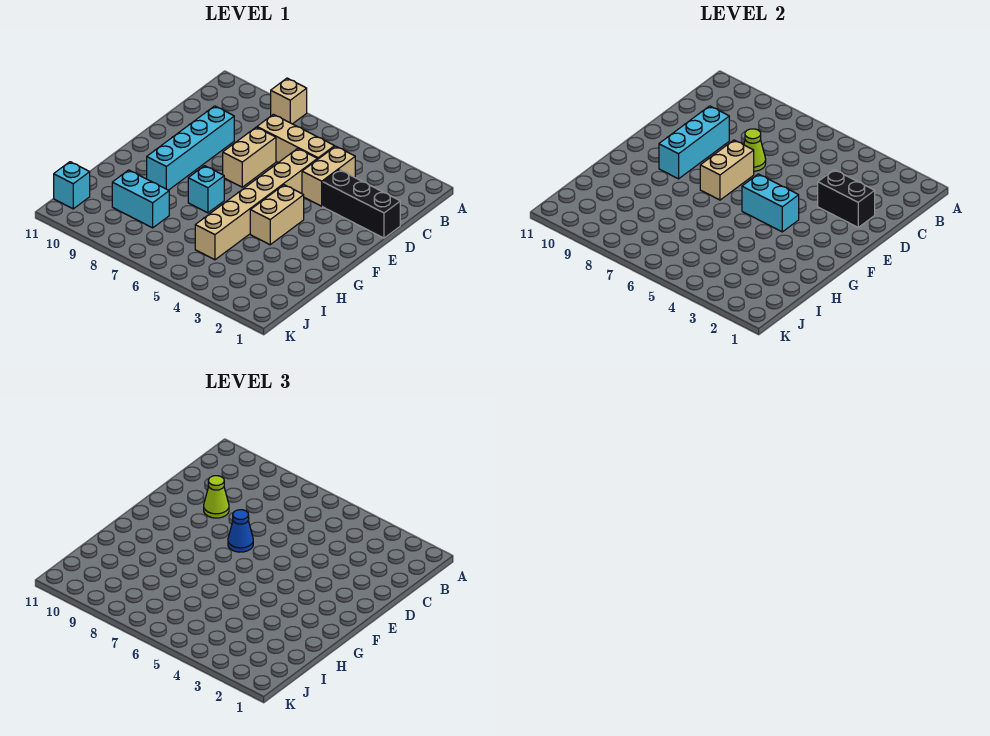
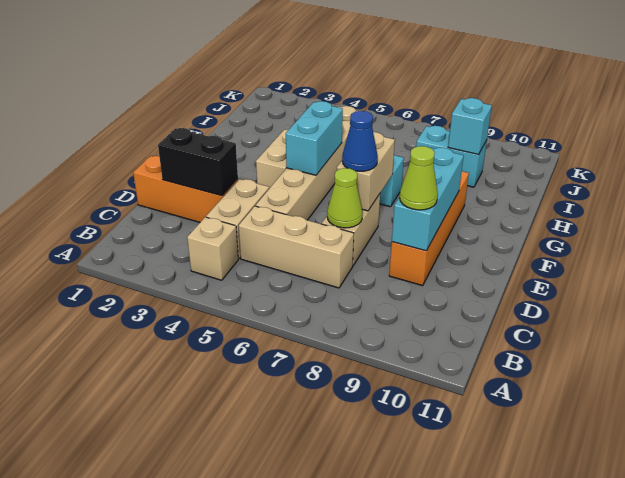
tan 1x1 brick [271,78,307,124] -> tan 1x1 brick moved to [187,217,238,280]
black 1x3 brick [323,170,400,238] -> orange 1x3 brick [133,156,238,222]
cyan 1x4 brick [147,106,234,190] -> orange 1x4 brick [389,171,469,286]
cyan 1x2 brick [742,174,799,232] -> cyan 1x2 brick turned to [286,101,343,175]
cyan 1x1 brick [54,162,90,209] -> cyan 1x1 brick moved to [448,98,492,155]

